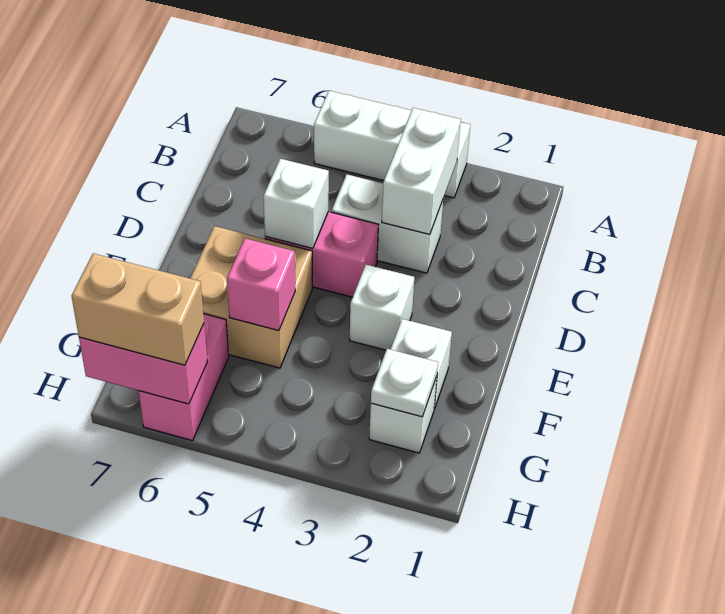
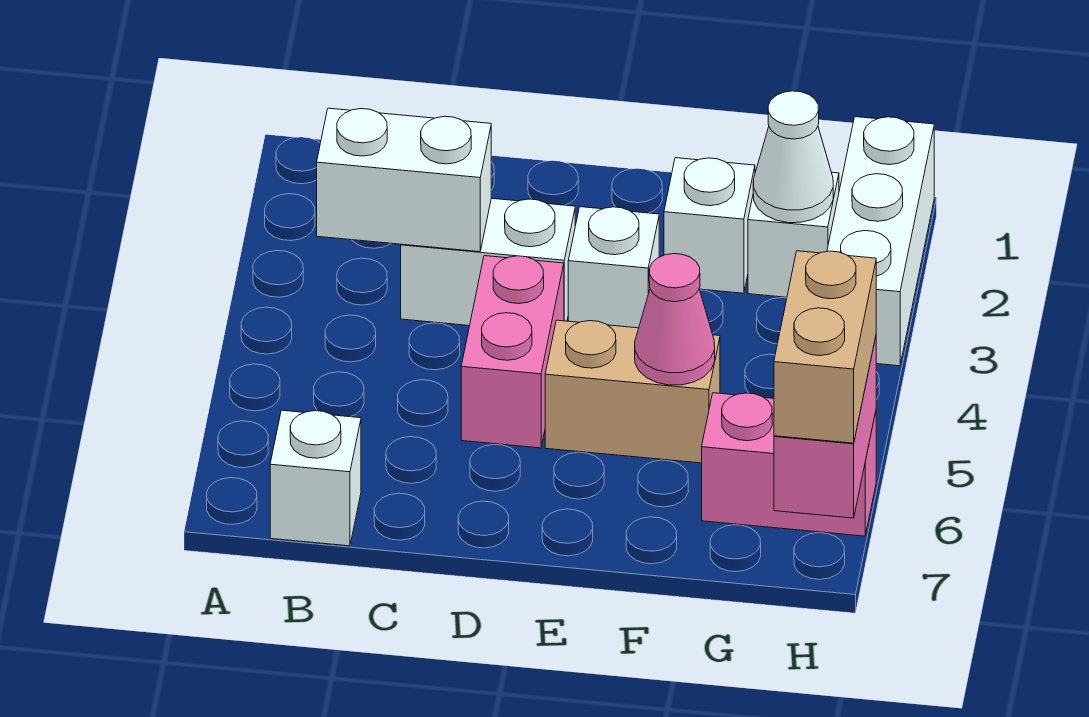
white 1x3 brick [314,91,470,198] -> white 1x3 brick moved to [827,117,934,366]
white 1x2 brick [332,175,443,273] -> white 1x2 brick turned to [401,198,575,326]
white 1x1 brick [263,159,329,248] -> white 1x1 brick moved to [270,410,361,546]
tan 2x2 brick [190,226,312,368] -> tan 1x2 brick [545,320,720,463]
pink 1x1 brick [227,239,295,331] -> pink 1x1 cone [635,254,715,385]
white 1x1 plate [371,349,438,417] -> white 1x1 cone [753,91,833,223]

